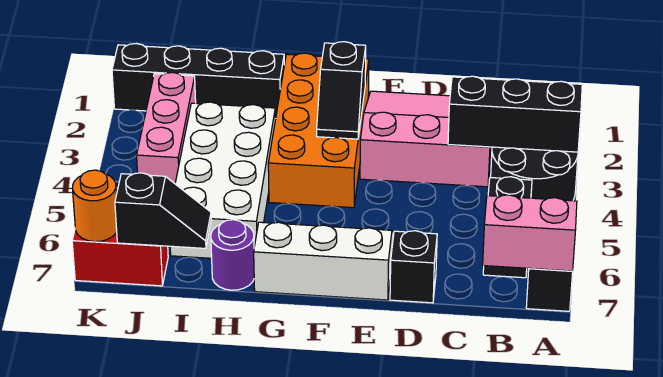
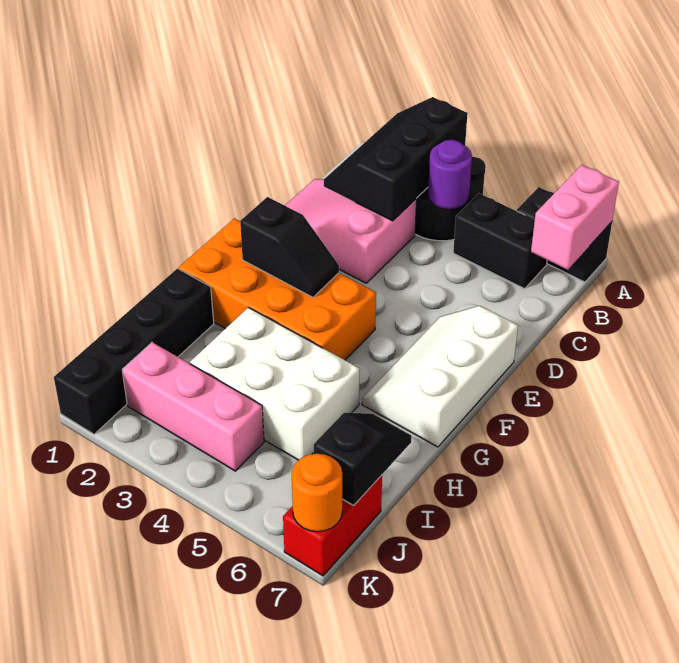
pink 3x3 slope [360,91,491,187] -> pink 2x3 slope [285,179,417,283]
black 1x1 brick [390,231,437,303] -> none
white 2x4 brick [170,102,275,258] -> white 2x3 brick [190,308,359,460]
purple 1x1 round brick [211,220,254,290] -> purple 1x1 round brick moved to [428,140,472,209]

